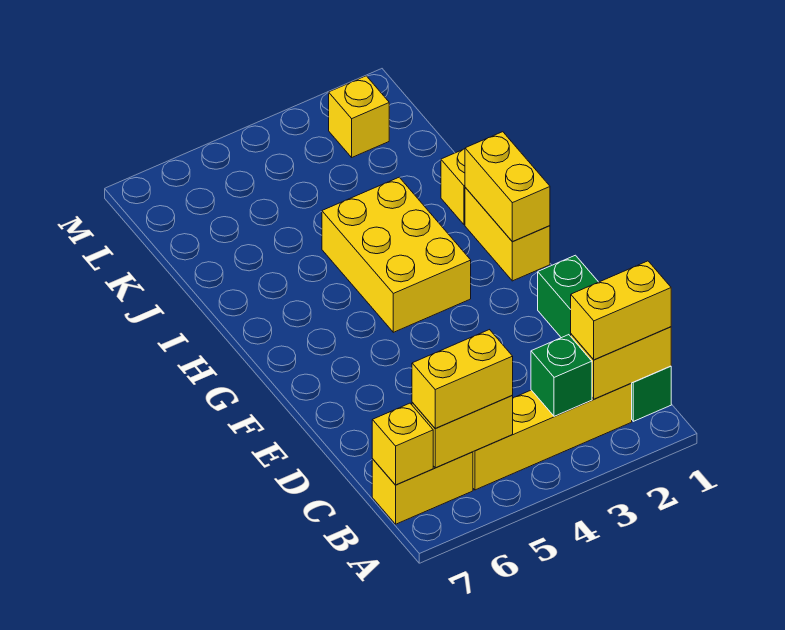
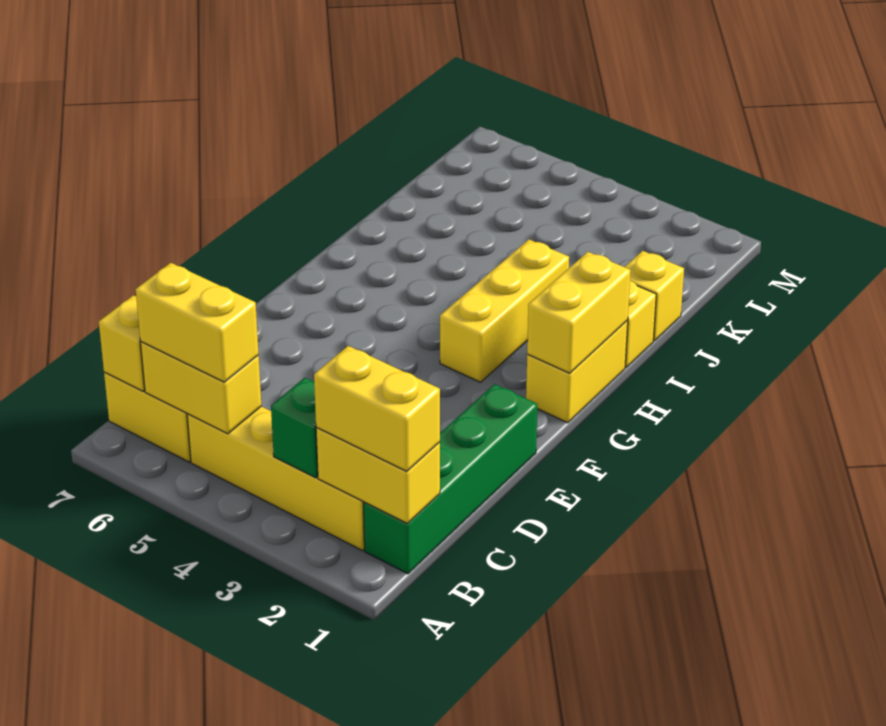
yellow 2x3 brick [322,177,471,332] -> yellow 1x3 brick [440,240,569,382]
yellow 1x1 brick [329,76,389,157] -> yellow 1x1 brick moved to [625,251,684,341]

